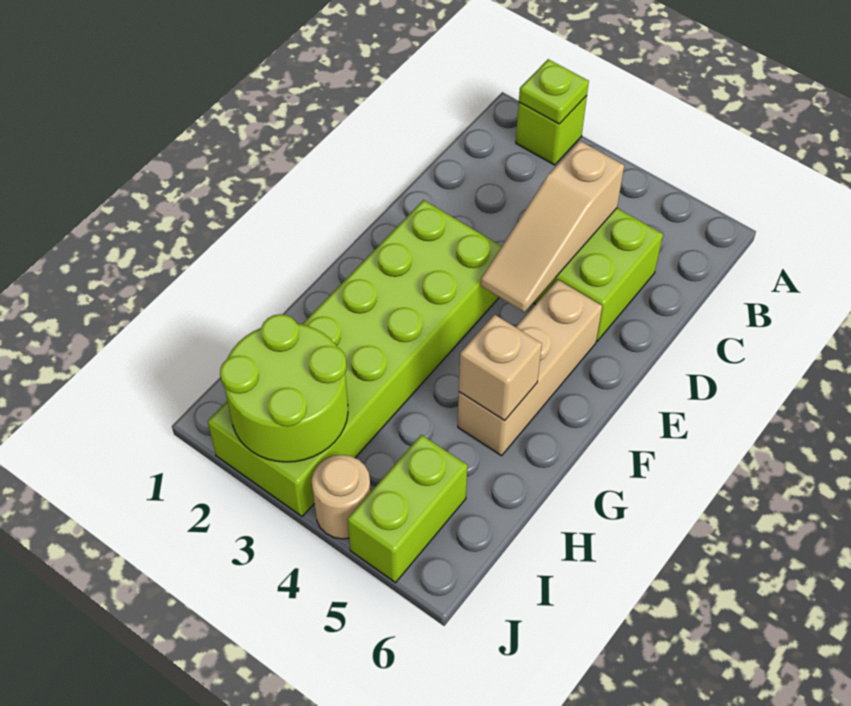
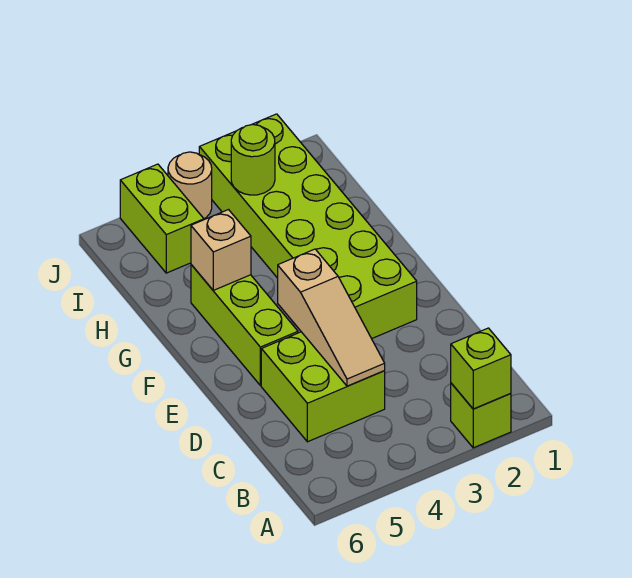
lime 1x1 plate [519,59,589,124] -> lime 1x1 brick [451,328,511,409]
tan 1x3 slope [481,141,624,312] -> tan 1x3 slope turned to [278,249,385,386]
tan 1x3 brick [458,280,602,456] -> lime 1x3 brick [191,265,298,386]
lime 2x2 round brick [220,314,348,462] -> lime 1x1 round brick [231,125,275,195]

